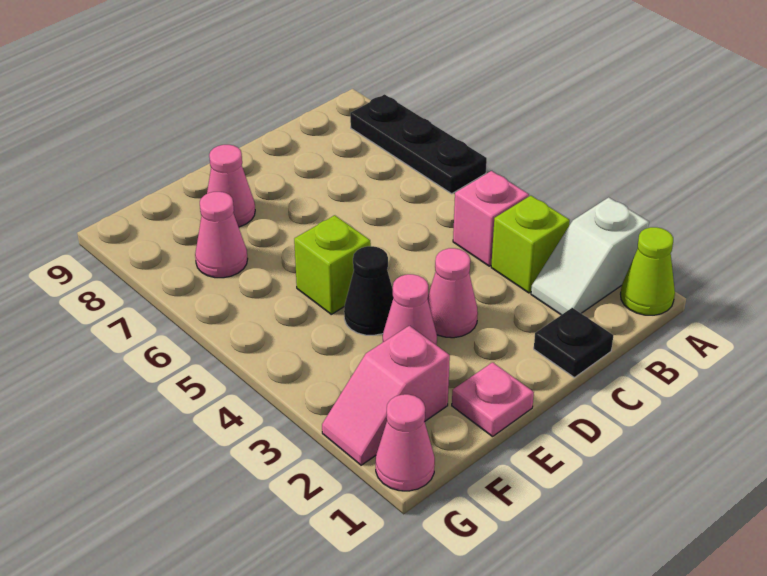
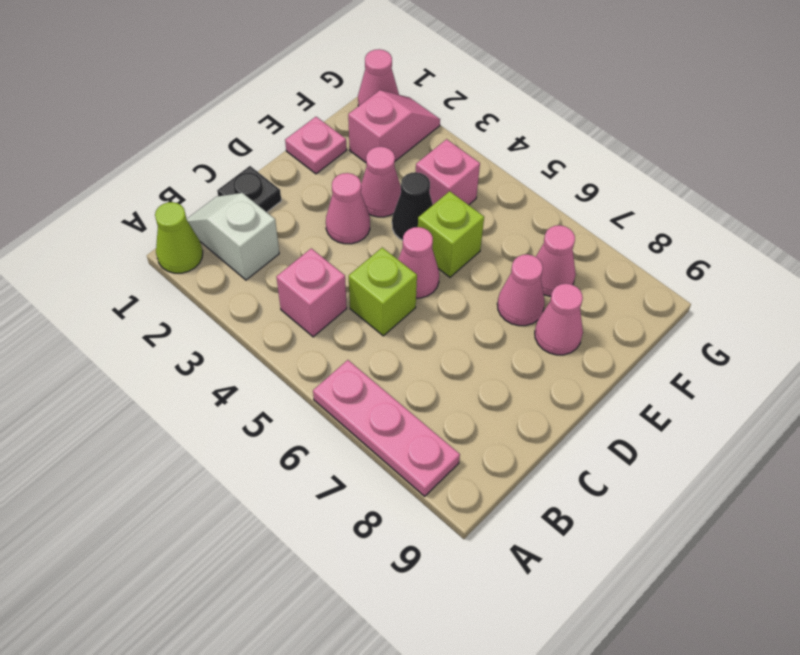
white 1x2 slope [531,197,649,315] -> white 1x2 slope turned to [187,193,279,280]
black 1x3 plate [350,94,487,194] -> pink 1x3 plate [313,360,460,496]
lime 1x1 brick [491,196,570,293] -> lime 1x1 brick moved to [349,248,417,336]
none -> pink 1x1 cone [398,227,439,298]
none -> pink 1x1 cone [497,254,545,326]
none -> pink 1x1 brick [416,139,480,205]

